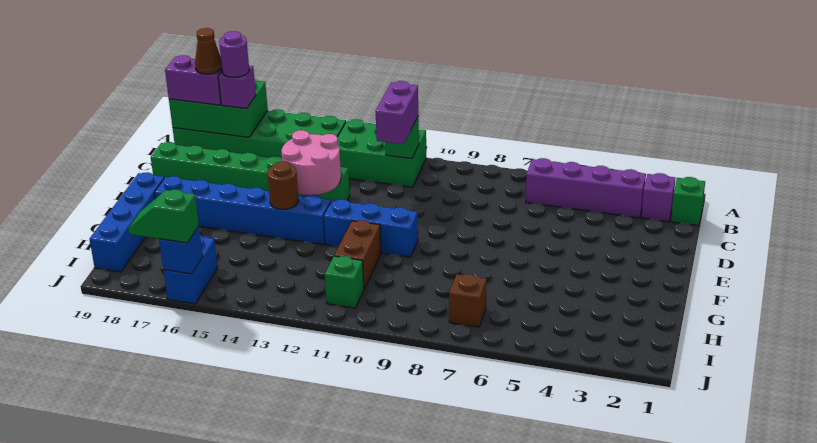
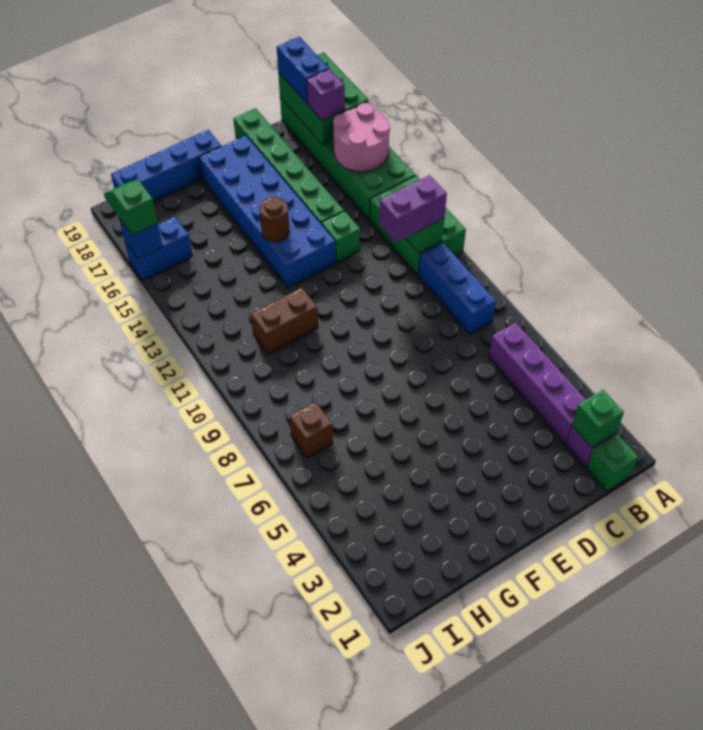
purple 1x1 round brick [219,31,249,77] -> none
purple 1x2 brick [165,55,222,105] -> blue 1x2 brick [277,37,329,104]
brown 1x1 cone [195,28,222,74] -> none
pink 2x2 round brick [281,130,341,195] -> pink 2x2 round brick moved to [333,103,390,172]
blue 1x3 brick [323,199,418,257] -> blue 1x3 brick moved to [418,243,496,334]
blue 1x6 brick [155,176,331,245] -> blue 2x6 brick [199,135,336,288]
green 1x1 brick [325,256,364,308] -> green 1x1 brick moved to [572,390,624,448]

